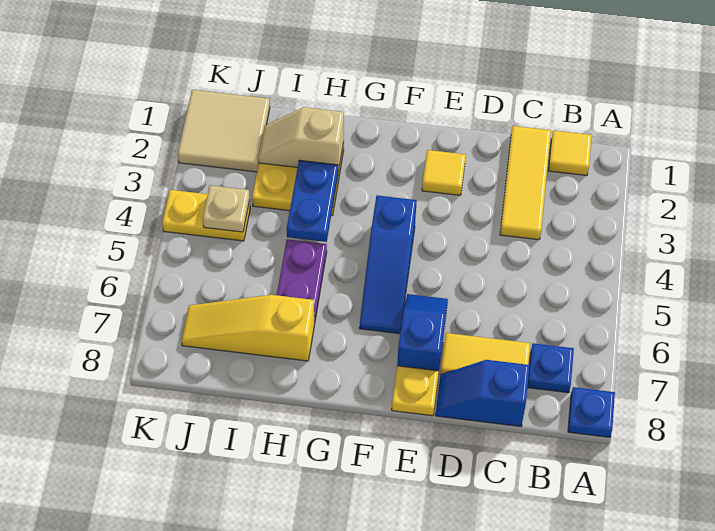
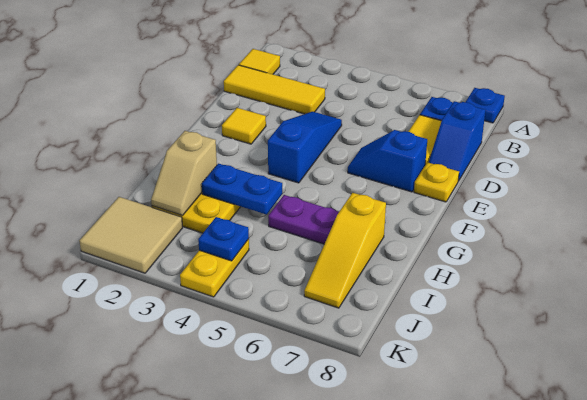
blue 1x3 slope [359,195,417,334] -> blue 1x3 slope turned to [268,112,342,183]
tan 1x1 plate [203,185,250,232] -> blue 1x1 plate [198,217,249,261]

